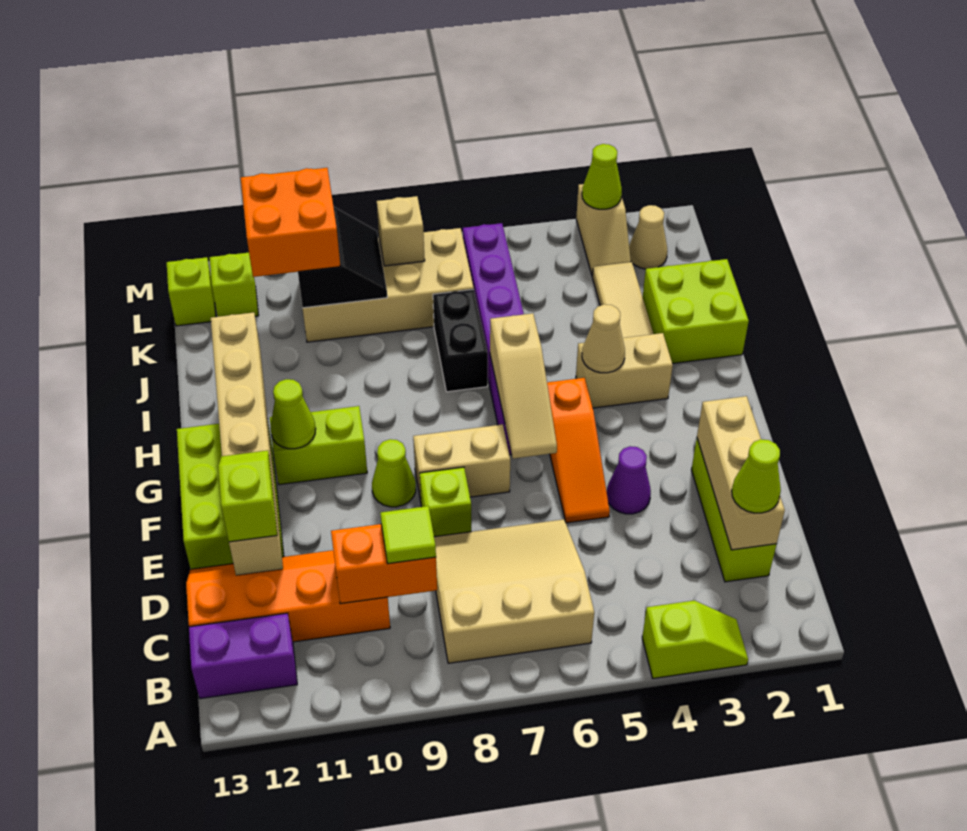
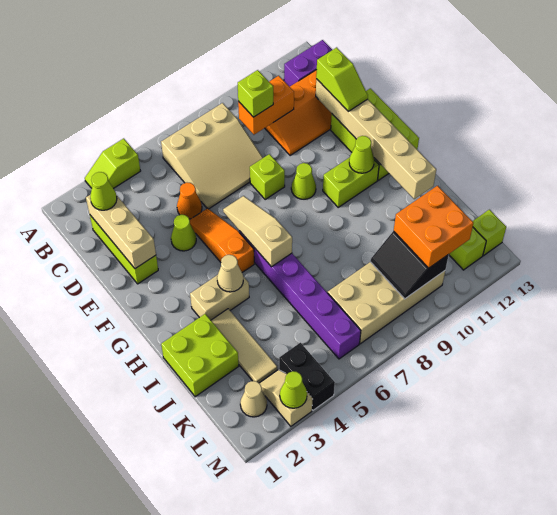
lime 1x1 tile [381,506,436,564] -> lime 1x1 brick [238,70,273,117]
none -> orange 1x1 cone [177,183,202,219]
purple 1x1 cone [607,446,651,514] -> lime 1x1 cone [171,215,196,251]
tan 1x2 brick [413,424,510,501] -> none
black 1x2 brick [433,289,488,392] -> black 1x2 brick moved to [279,343,335,410]
tan 1x1 brick [377,196,425,266] -> none

